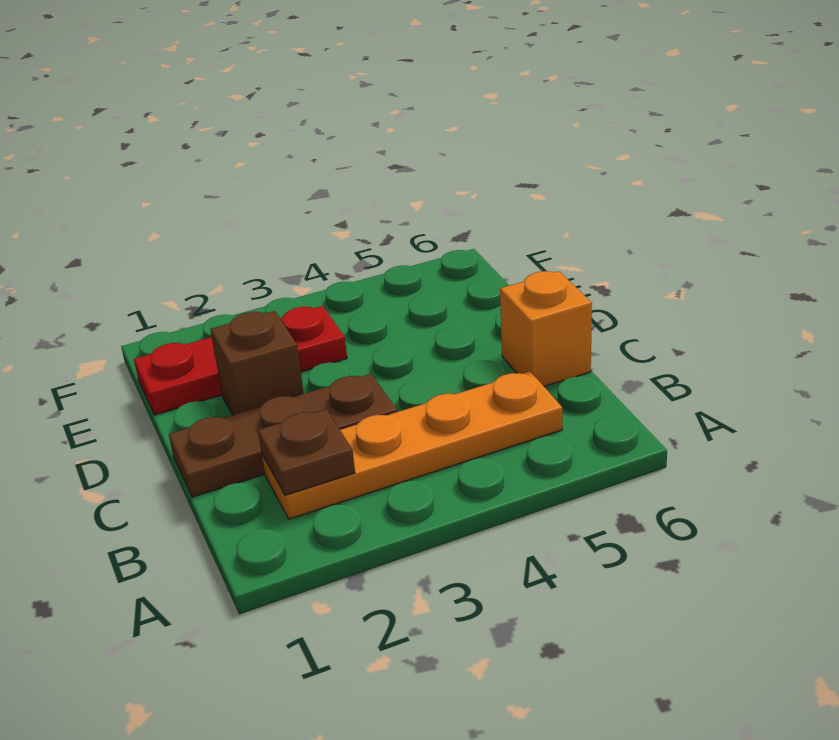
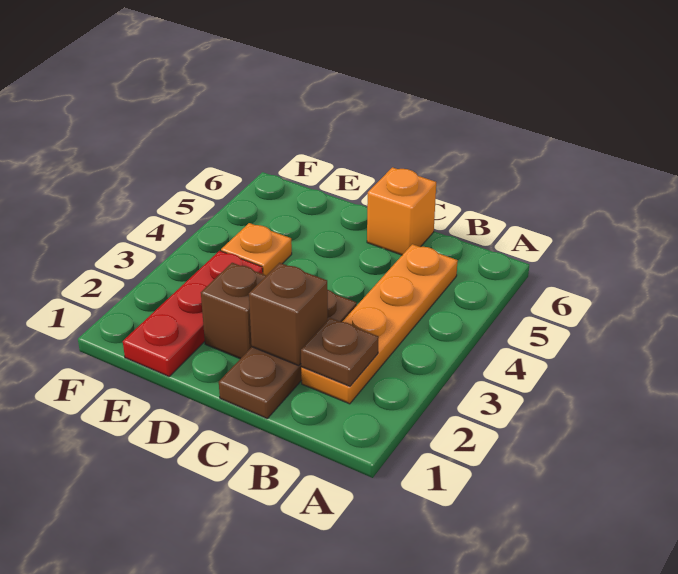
none -> brown 1x1 brick [249,263,328,366]
none -> orange 1x1 plate [221,223,292,276]

